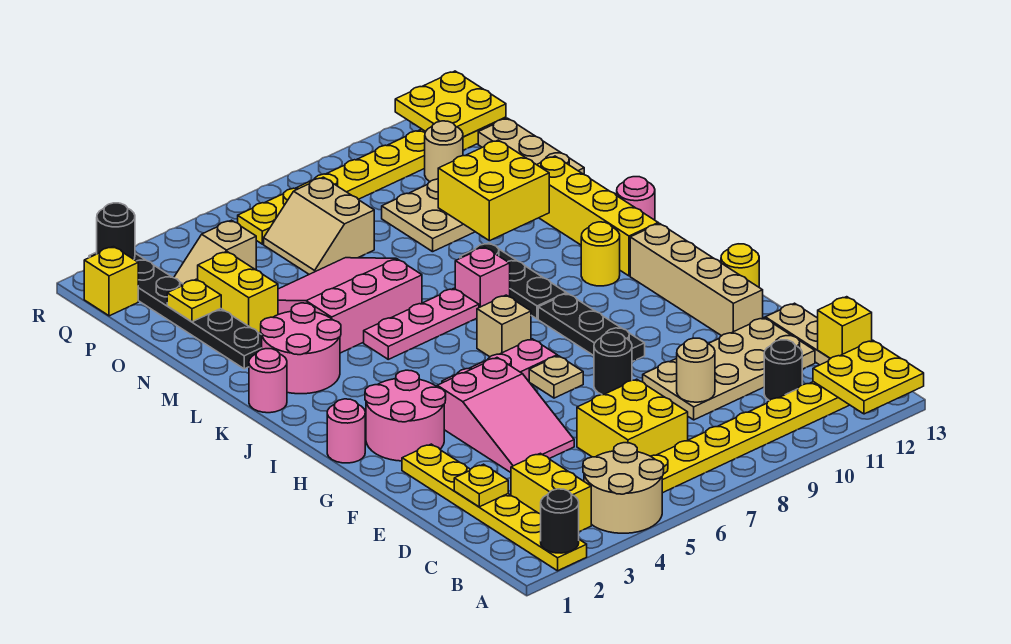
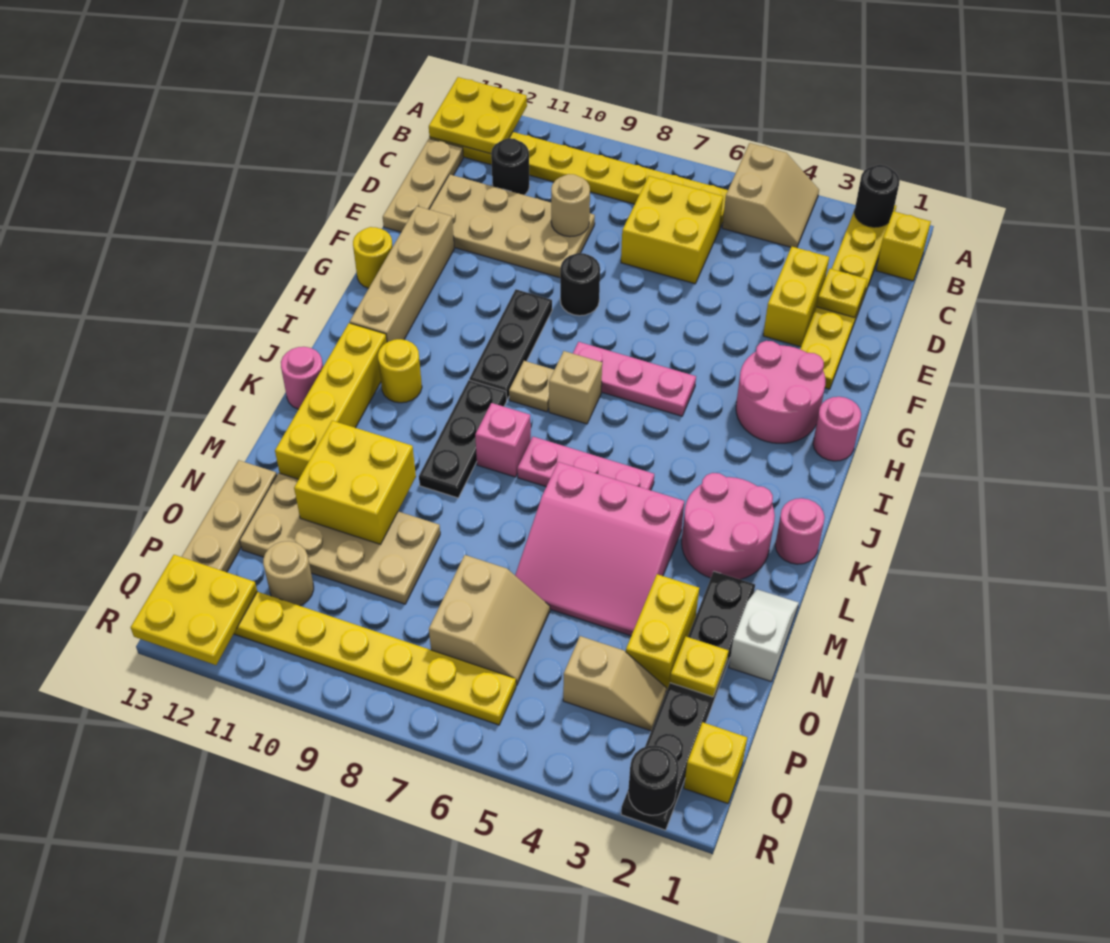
tan 2x2 round brick [583,443,664,533] -> tan 2x2 slope [722,143,819,248]
yellow 1x2 brick [511,453,591,532] -> yellow 1x2 brick moved to [763,247,829,347]
yellow 1x1 brick [818,297,872,358] -> yellow 1x1 brick moved to [876,211,931,281]
pink 2x3 slope [437,358,574,472] -> none
tan 1x1 plate [529,356,583,398] -> tan 1x1 plate moved to [509,361,554,412]
none -> white 1x2 slope [729,589,799,682]

